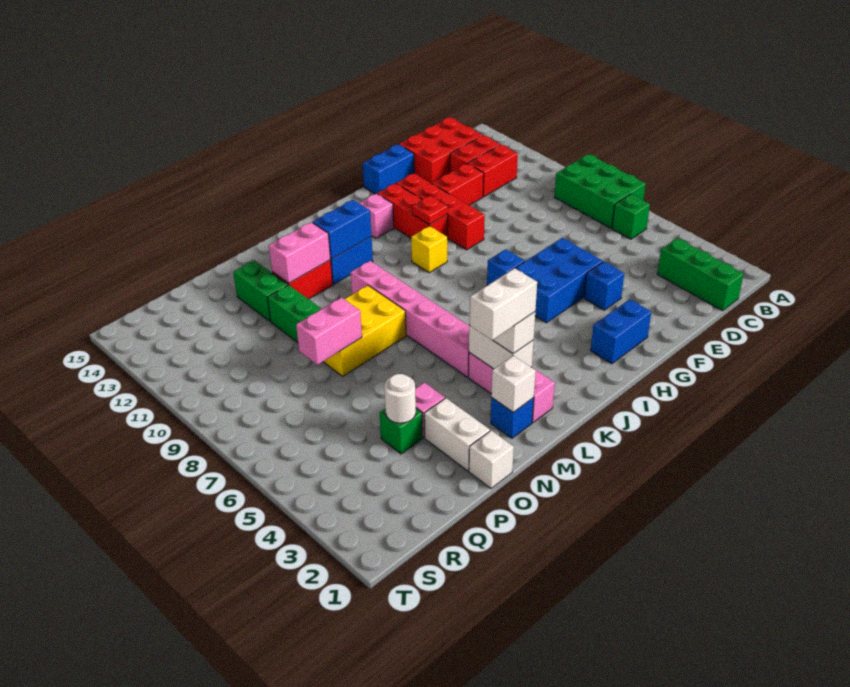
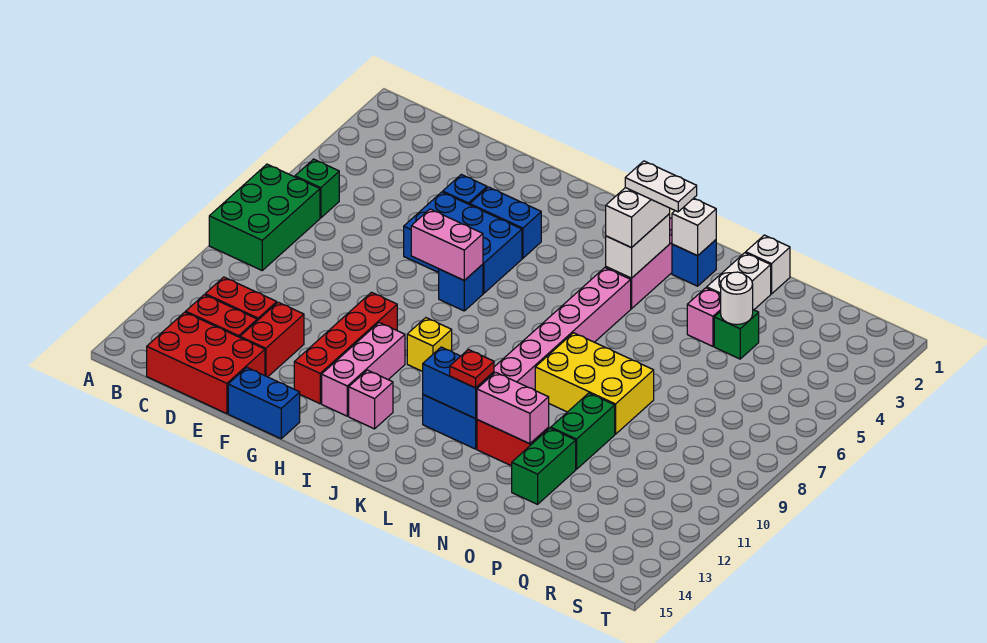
green 1x3 brick [657,238,744,311] -> none
red 1x2 brick [432,164,484,205] -> red 1x2 brick turned to [240,302,304,377]
blue 1x2 brick [591,299,651,364] -> blue 1x2 brick moved to [470,187,541,258]
red 1x3 brick [377,183,448,239] -> pink 1x3 brick [322,323,405,416]
red 1x1 plate [412,196,448,225] -> red 1x1 plate moved to [450,349,494,388]
white 1x2 brick [470,268,537,340] -> white 1x2 plate [625,161,697,212]
pink 1x2 brick [296,298,362,365] -> pink 1x2 brick moved to [411,209,483,280]

